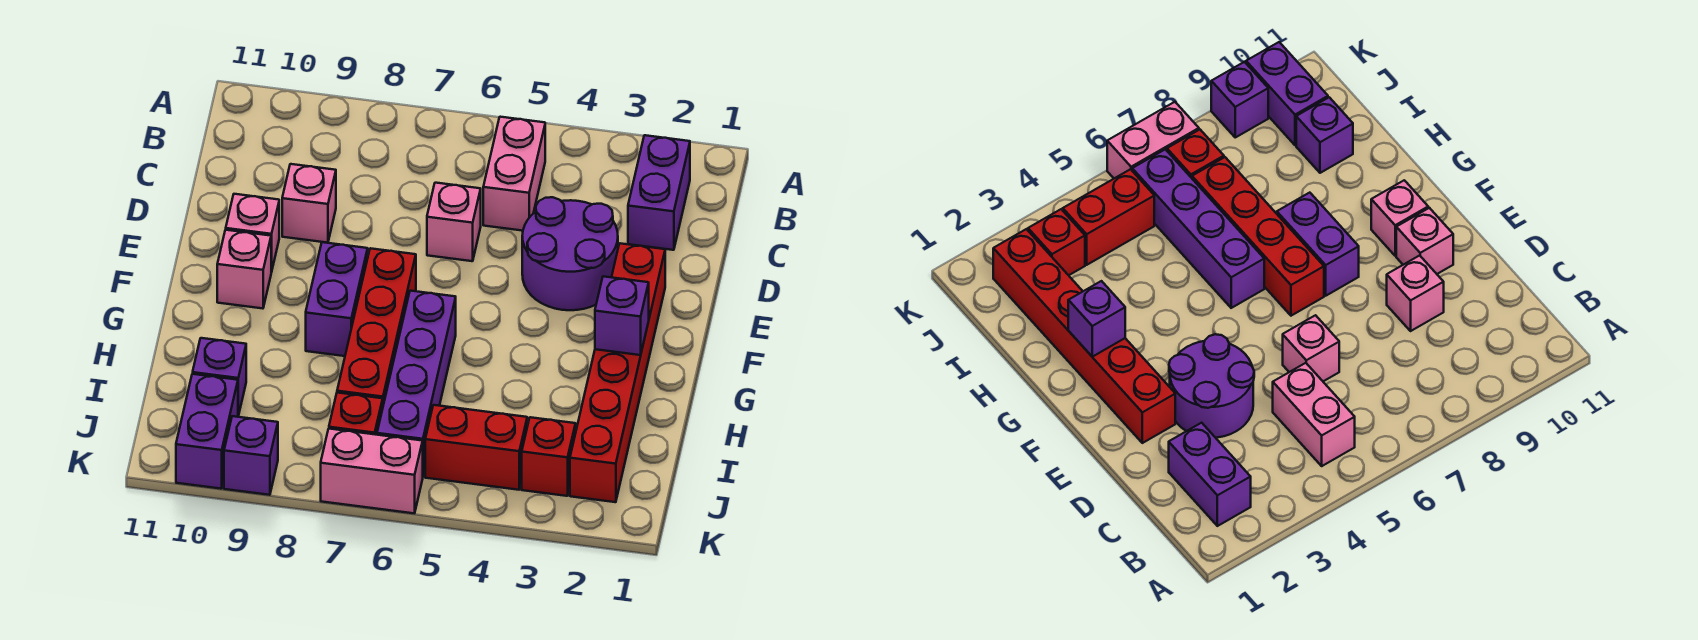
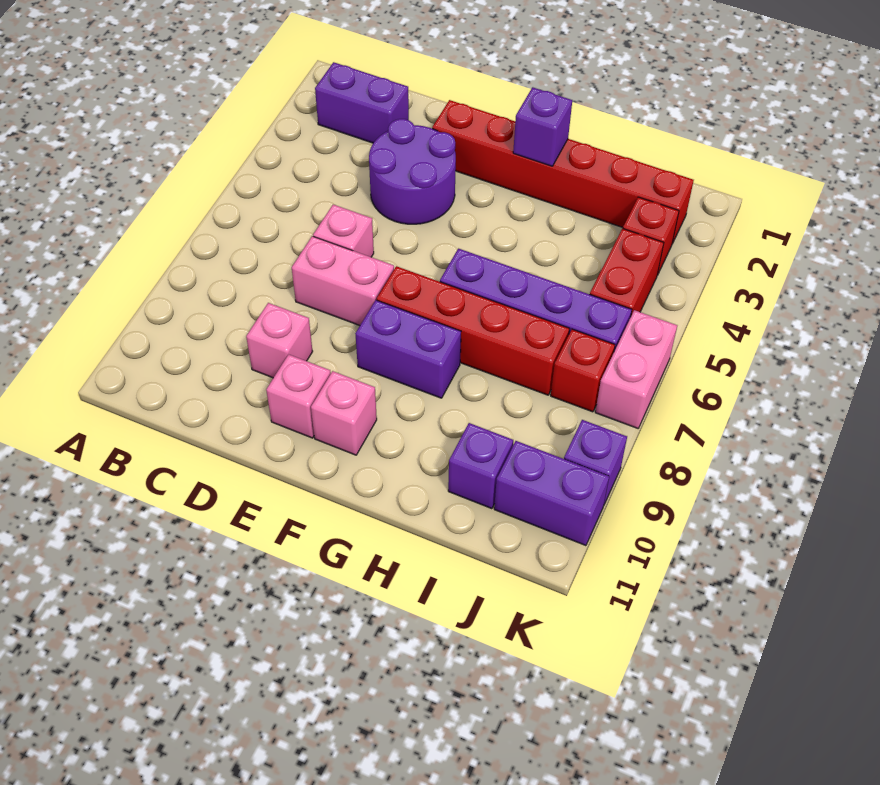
pink 1x2 brick [483,117,545,231] -> pink 1x2 brick moved to [292,236,394,326]

